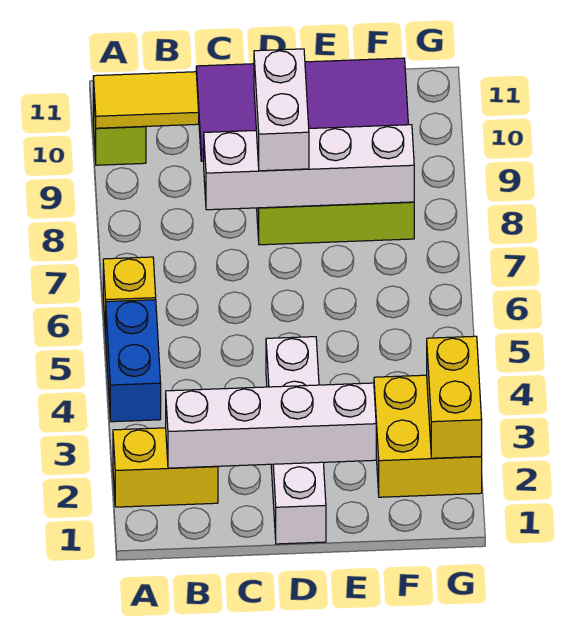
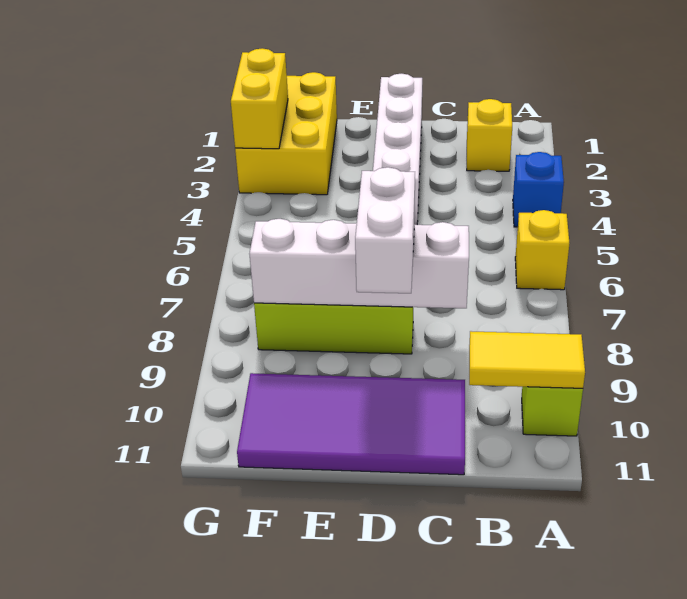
yellow 1x2 brick [113,428,218,507] -> yellow 1x1 brick [467,99,512,171]
blue 1x2 brick [106,300,161,422] -> blue 1x1 brick [513,152,564,227]
white 1x4 brick [166,383,376,468] -> none
yellow 2x2 brick [374,375,482,497] -> yellow 2x3 brick [235,72,337,195]

